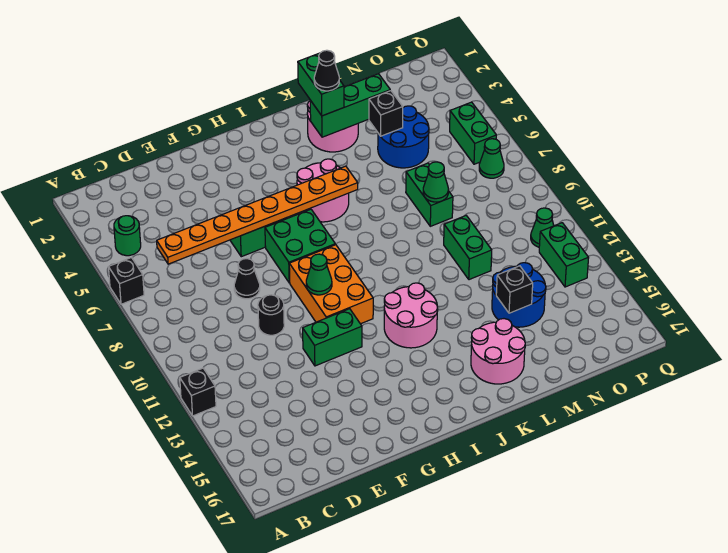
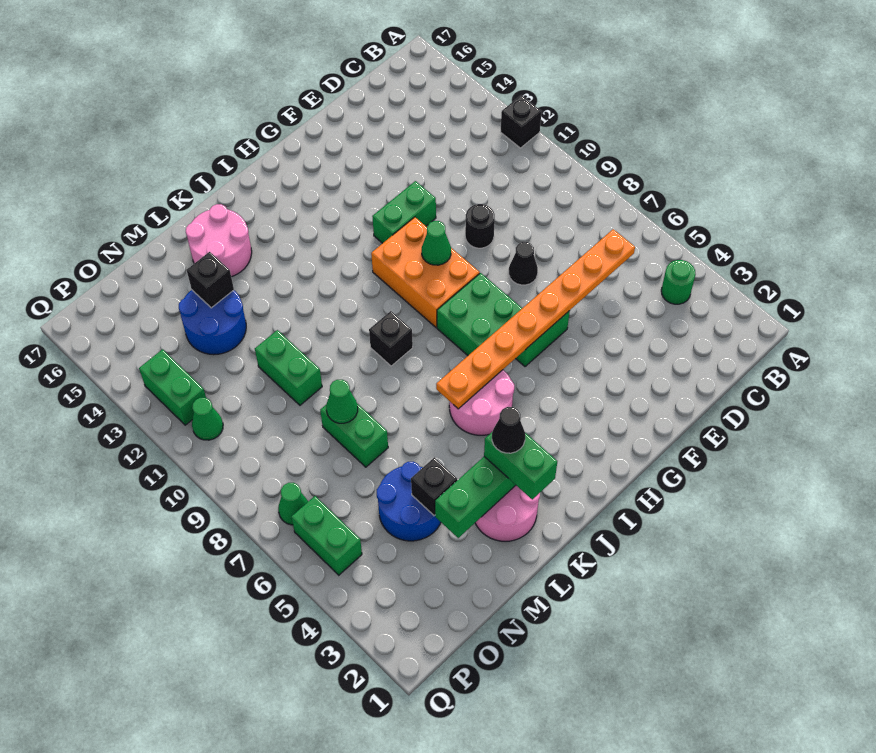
black 1x1 brick [109,258,144,304] -> black 1x1 brick moved to [369,311,413,366]
pink 2x2 round brick [384,283,438,348] -> none

